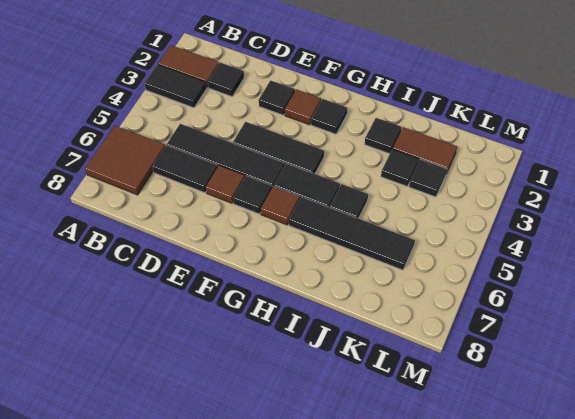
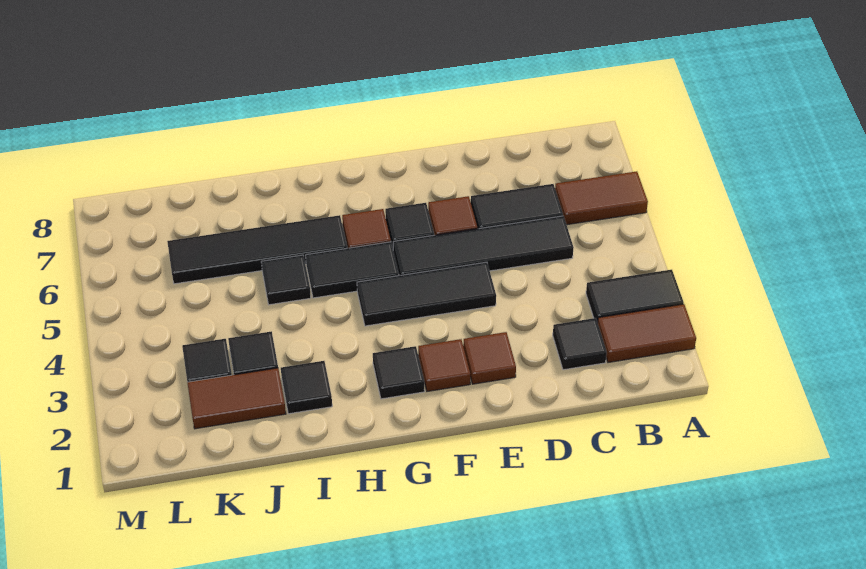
brown 2x2 tile [85,126,165,195] -> brown 1x2 tile [555,171,648,225]
black 1x1 tile [259,80,295,115] -> brown 1x1 tile [463,332,516,384]

